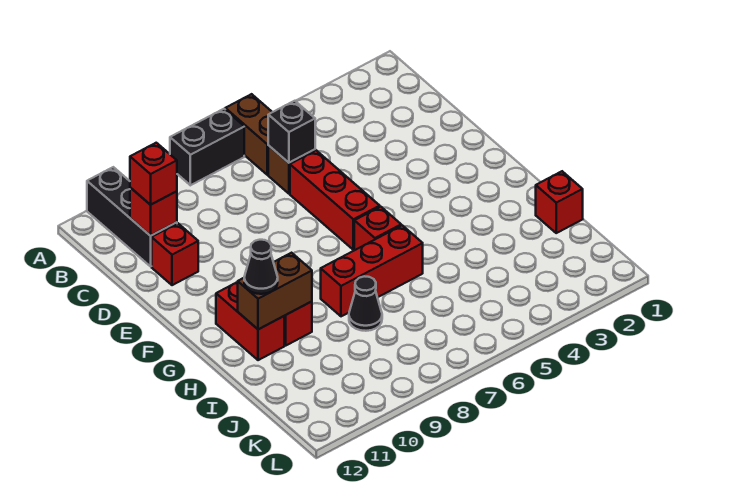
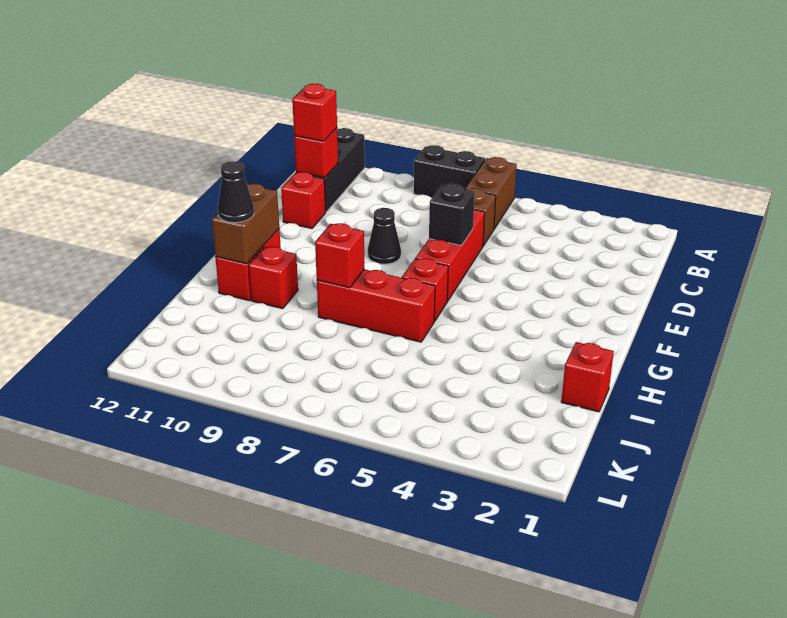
black 1x1 brick [268,101,315,163] -> black 1x1 brick moved to [429,184,475,246]
none -> red 1x1 brick [315,223,364,288]
brown 1x2 brick [238,253,312,329] -> brown 1x2 brick turned to [212,184,279,264]
black 1x1 cone [349,276,382,331] -> black 1x1 cone moved to [368,208,401,264]

